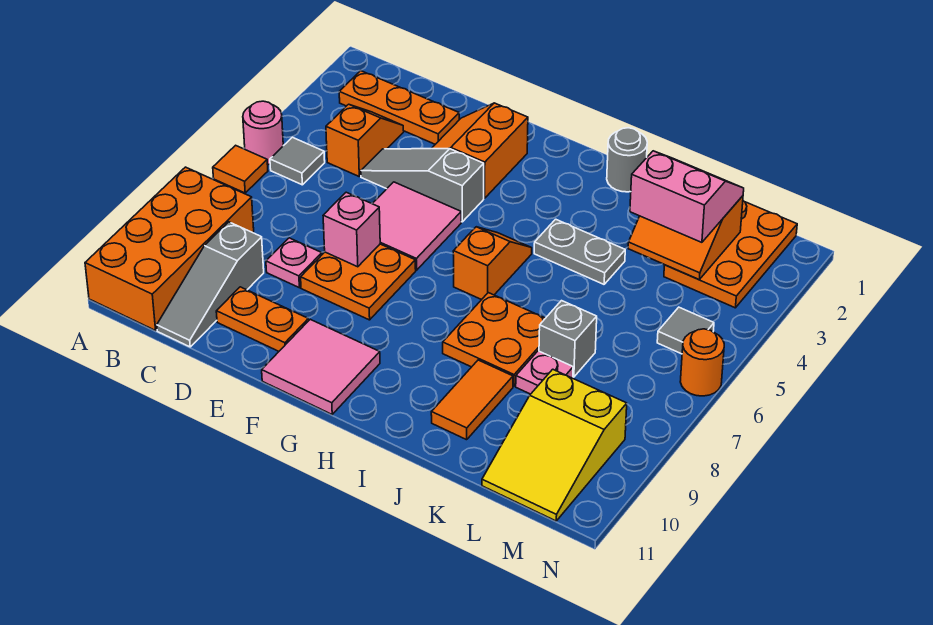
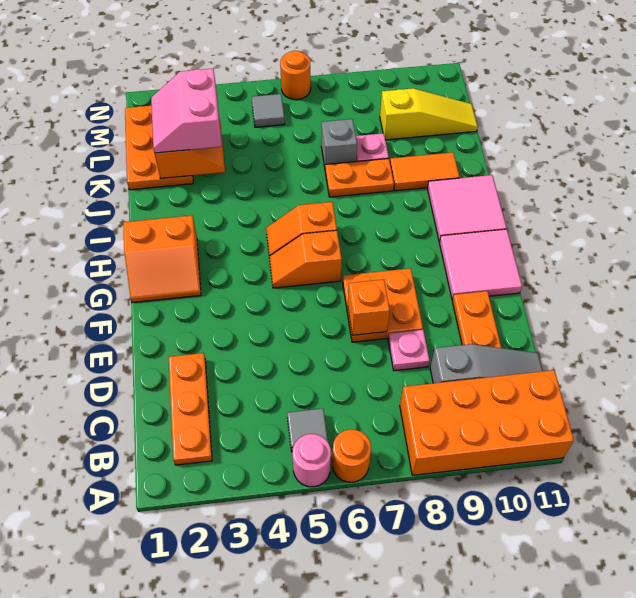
orange 1x1 tile [213,145,268,193] -> orange 1x1 round brick [332,429,371,482]
orange 1x2 slope [326,104,404,176] -> orange 1x2 slope moved to [269,230,342,288]
grey 1x3 slope [361,149,484,222] -> none
orange 2x2 slope [431,103,528,198] -> orange 2x2 slope moved to [123,215,201,303]
pink 2x2 tile [372,182,461,270] -> pink 2x2 tile moved to [427,175,507,242]
pink 1x1 brick [323,192,380,267] -> orange 1x1 brick [348,279,390,335]
grey 1x1 round brick [607,128,647,192] -> none
grey 1x2 plate [534,219,625,284] -> none
orange 2x2 plate [443,293,545,386] -> orange 1x2 plate [325,158,394,197]
orange 2x3 plate [664,201,797,308] -> orange 2x3 plate turned to [125,106,193,190]
yellow 2x3 slope [482,369,627,521] -> yellow 1x3 slope [380,88,478,140]

